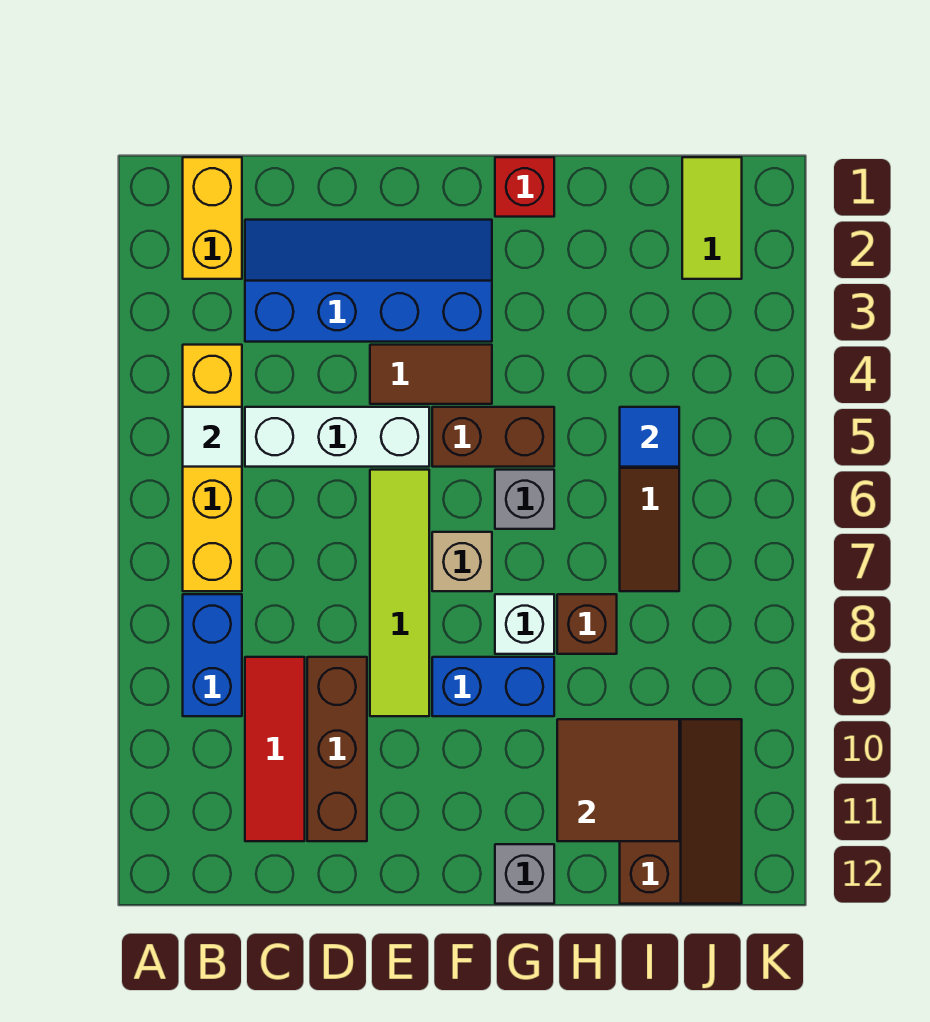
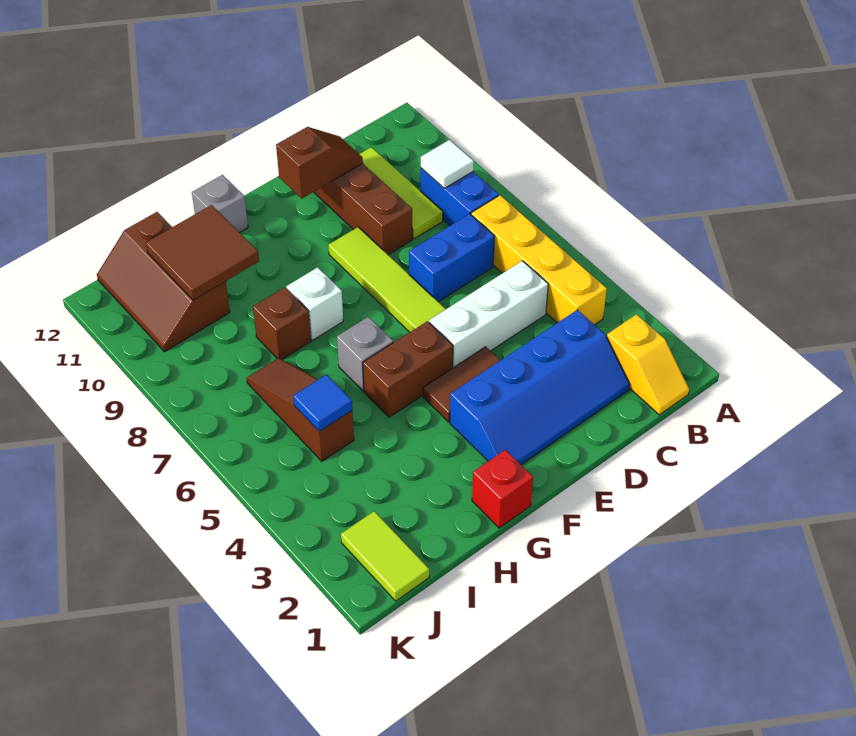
yellow 1x2 brick [183,157,242,279] -> yellow 1x2 slope [607,314,689,415]
white 1x1 tile [183,407,242,467] -> white 1x1 tile moved to [421,140,474,188]
red 1x3 tile [245,657,305,841] -> lime 1x3 tile [360,147,443,239]
none -> brown 1x2 slope [276,127,363,198]
tan 1x1 brick [432,532,492,591] -> none
blue 1x2 brick [432,657,554,716] -> blue 1x2 brick moved to [409,214,494,302]

